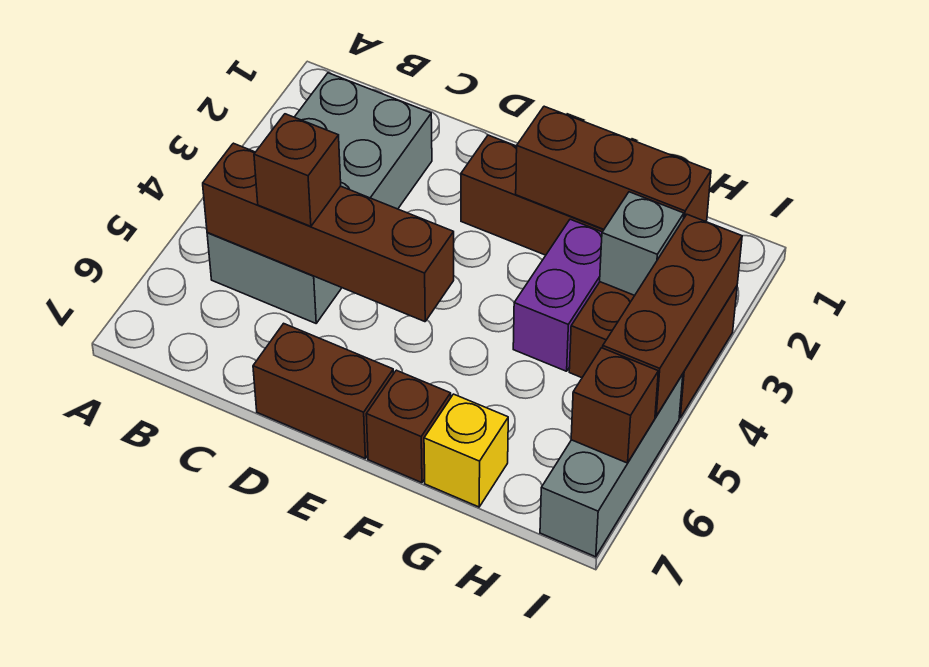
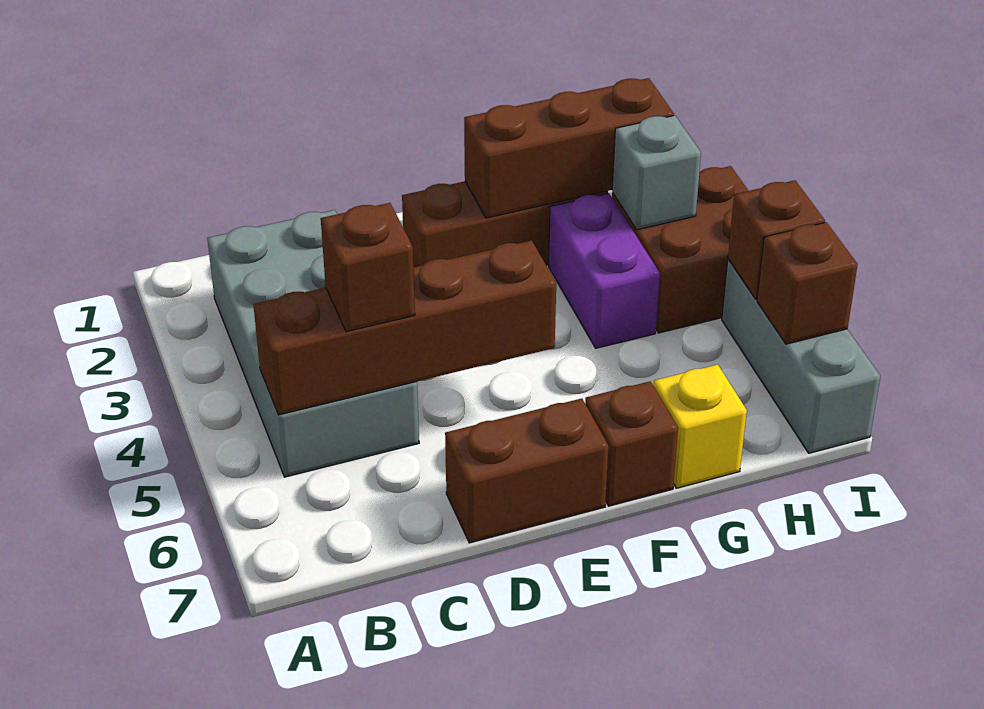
brown 1x3 brick [603,215,742,416] -> brown 1x1 brick [728,180,825,299]

